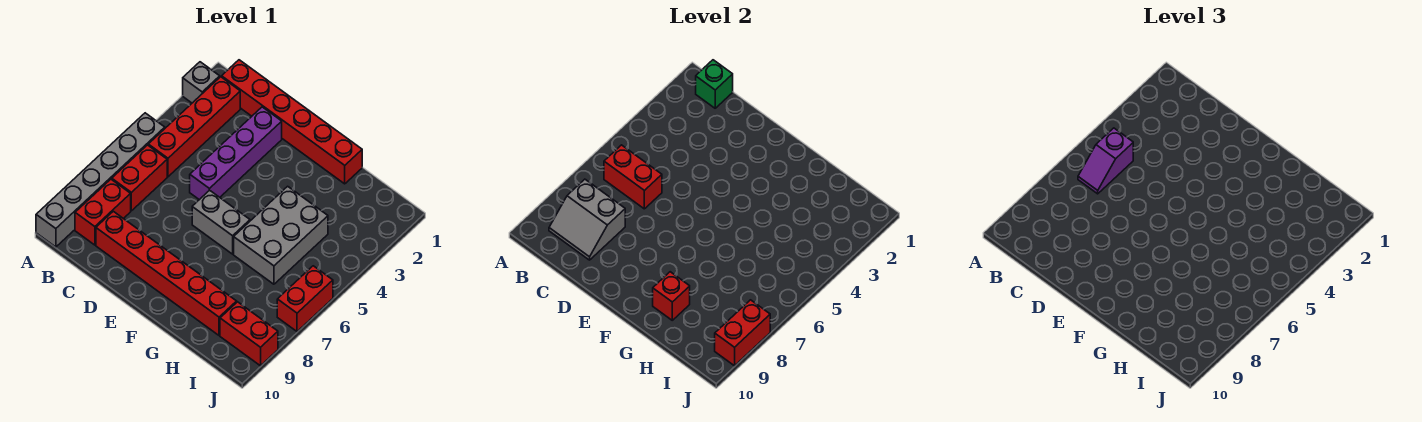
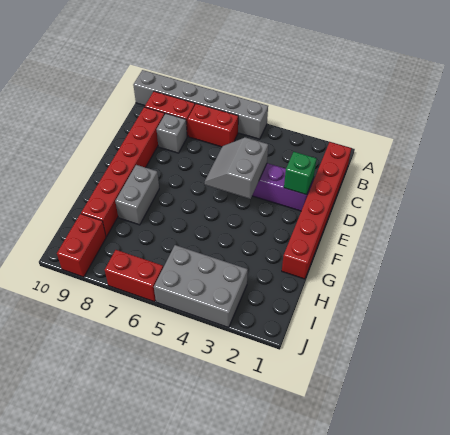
grey 1x1 brick [183,62,220,103] -> grey 1x1 brick moved to [157,114,187,153]
green 1x1 brick [696,60,733,108] -> green 1x1 brick moved to [284,152,316,195]
red 1x4 brick [148,77,240,177] -> none
purple 1x2 slope [1078,128,1133,194] -> none
red 1x2 brick [604,145,662,209] -> none
grey 2x2 slope [549,179,625,260] -> grey 2x2 slope moved to [205,137,268,199]
grey 1x2 brick [192,190,250,254] -> grey 1x2 brick moved to [115,165,159,225]
grey 2x3 brick [234,186,328,284] -> grey 2x3 brick moved to [154,245,248,327]
red 1x1 brick [653,272,690,320] -> none
red 1x2 brick [715,300,770,366] -> none

